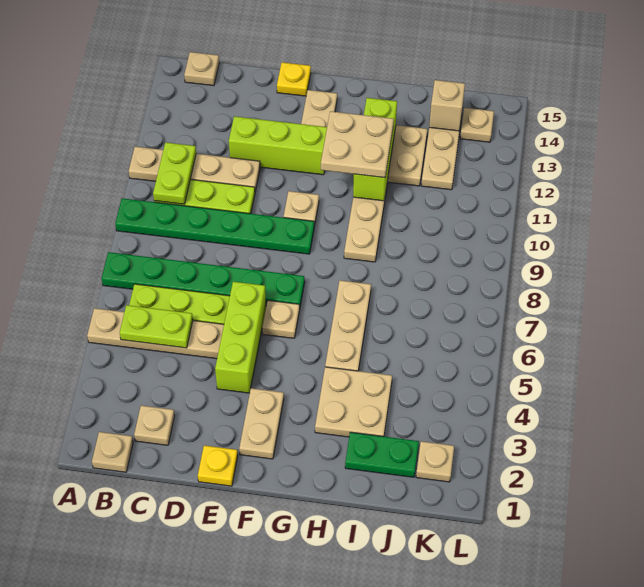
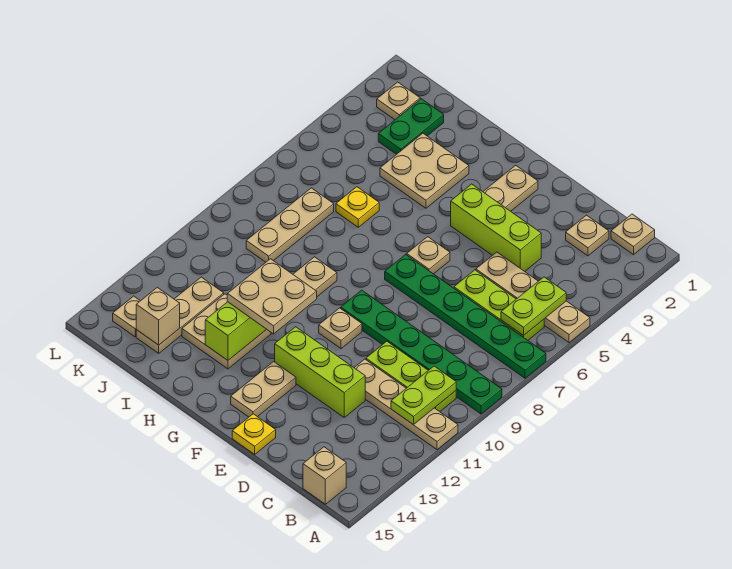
lime 1x2 plate [120,305,193,348] -> lime 1x2 plate turned to [501,277,566,336]
tan 1x1 plate [184,52,219,86] -> tan 1x1 brick [303,447,346,504]
yellow 1x1 plate [198,445,238,486] -> yellow 1x1 plate moved to [336,187,379,227]
lime 1x3 brick [215,282,266,393] -> lime 1x3 brick turned to [451,184,541,271]
tan 1x3 plate [325,280,371,371] -> tan 1x3 plate moved to [246,188,334,262]
green 1x2 plate [345,432,419,477] -> green 1x2 plate turned to [378,99,444,154]

